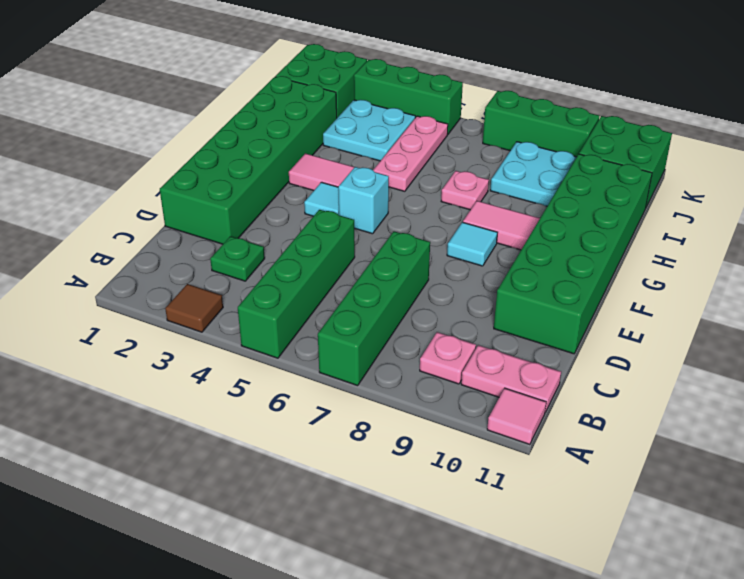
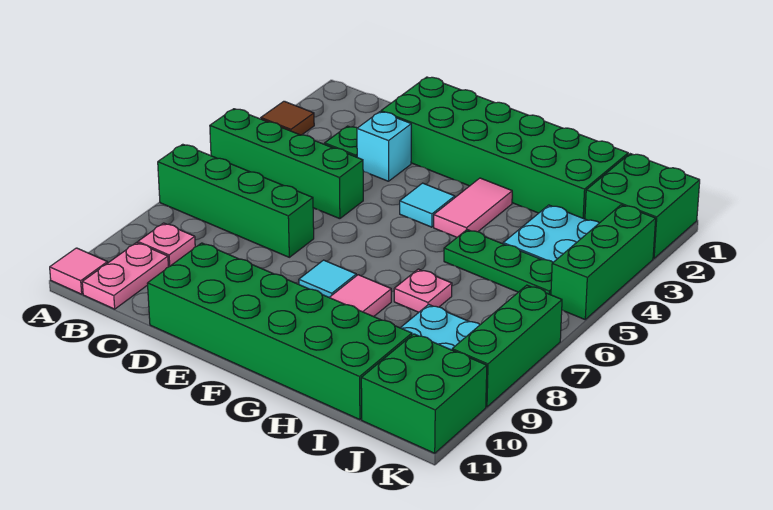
cyan 1x1 brick [338,167,389,234] -> cyan 1x1 brick moved to [357,112,411,181]
pink 1x3 plate [373,116,448,191] -> green 1x3 plate [444,230,553,295]

